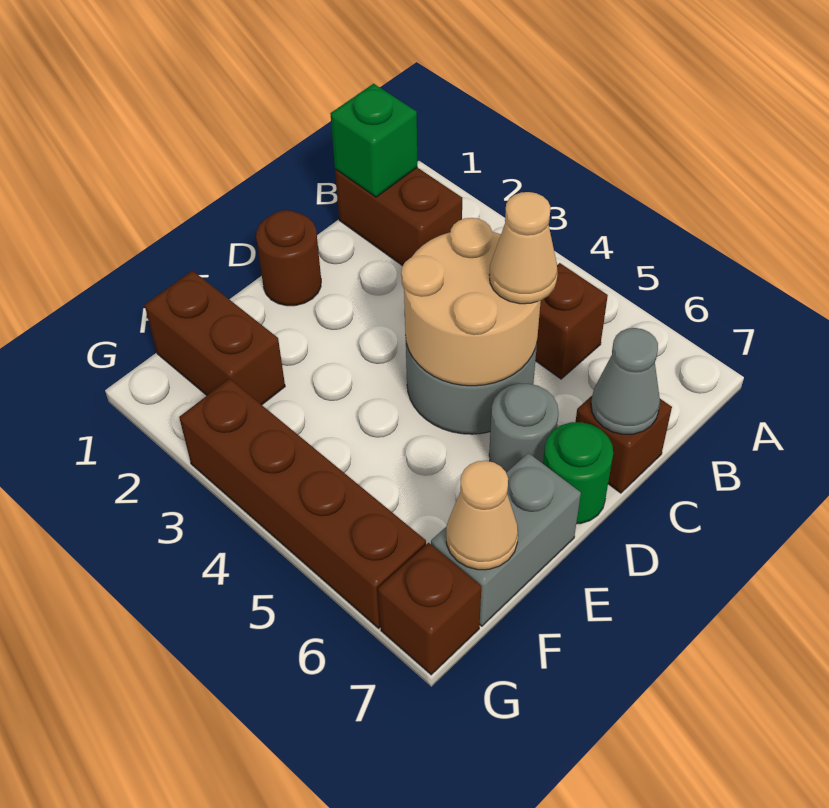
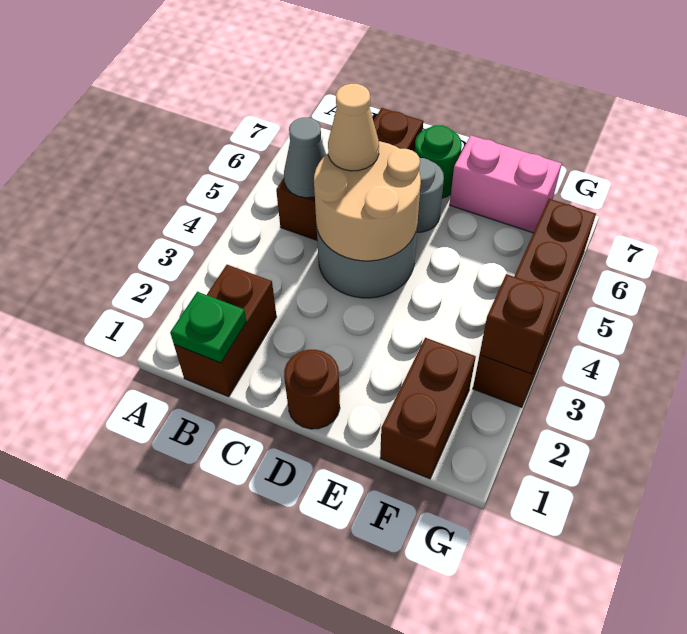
green 1x1 brick [330,84,418,197] -> green 1x1 plate [170,292,246,363]
grey 1x1 cone [591,328,660,434] -> grey 1x1 cone moved to [284,118,326,198]
grey 1x2 brick [431,453,581,626] -> pink 1x2 brick [450,136,562,233]
tan 1x1 cone [446,461,518,570] -> none
brown 1x1 brick [378,543,481,675] -> brown 1x1 brick moved to [480,274,560,374]

